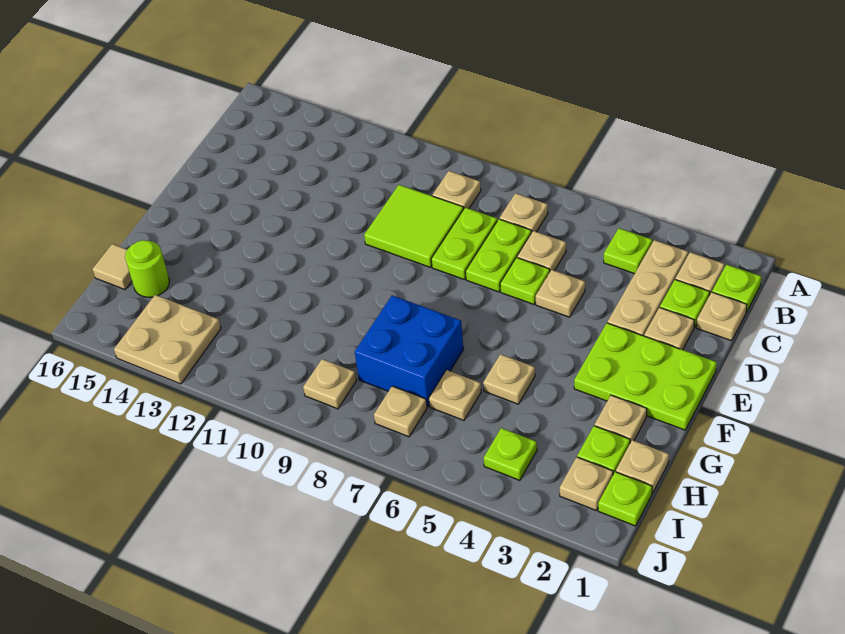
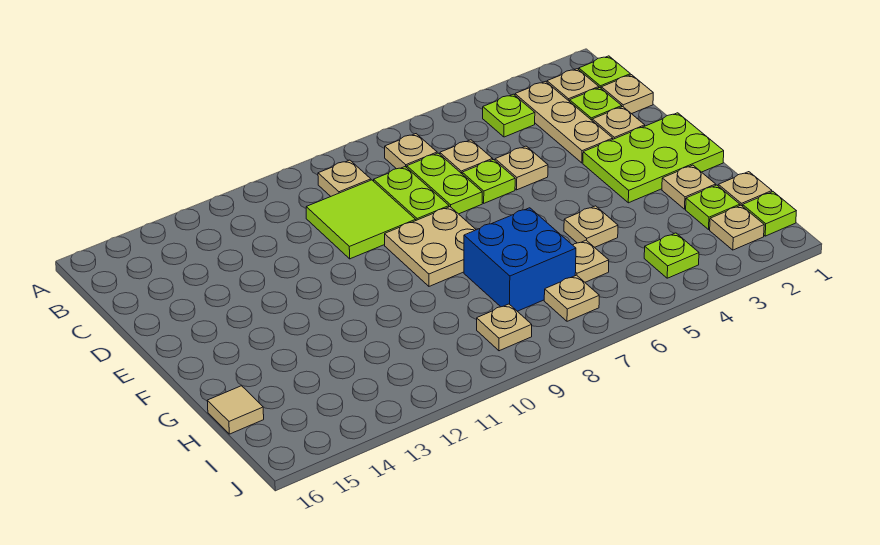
lime 1x1 round brick [125,240,170,297] -> none
tan 2x2 plate [114,295,221,384] -> tan 2x2 plate moved to [385,207,476,286]

